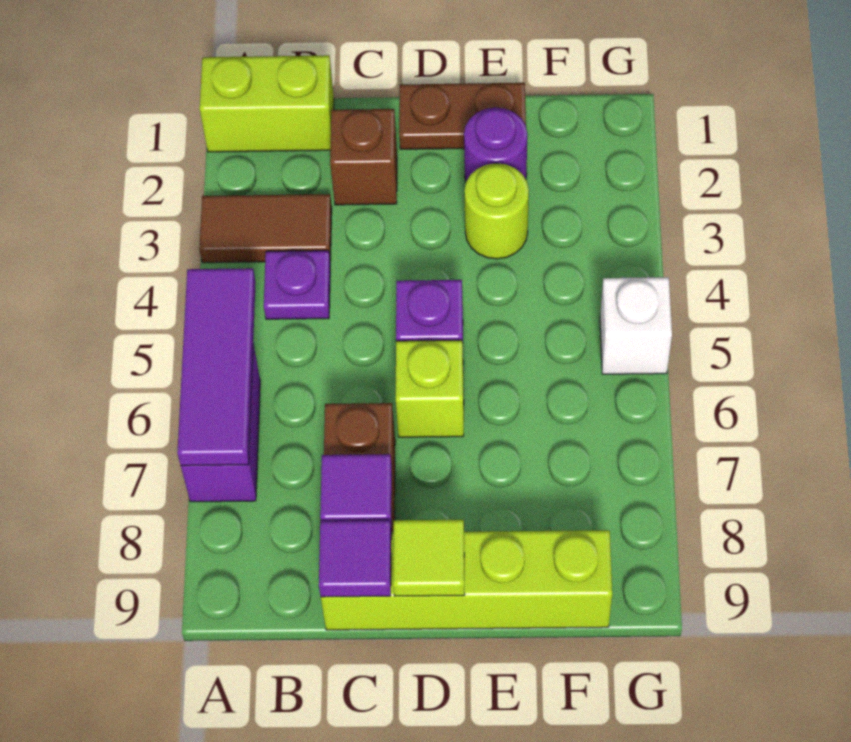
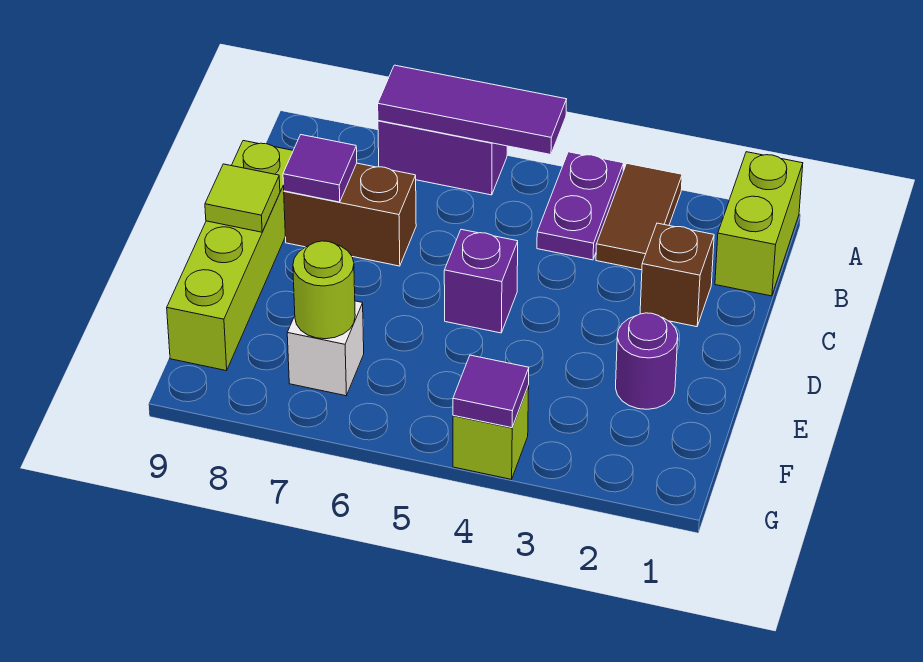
purple 1x1 plate [264,251,330,319] -> purple 1x2 plate [537,152,624,260]
purple 1x1 tile [319,520,391,597] -> purple 1x1 tile moved to [453,355,529,428]
brown 1x2 plate [399,83,526,149] -> none
lime 1x1 brick [396,340,464,437] -> lime 1x1 brick moved to [453,385,529,479]
lime 1x1 round brick [464,163,529,259] -> lime 1x1 round brick moved to [293,241,355,339]
white 1x1 brick [600,277,672,374] -> white 1x1 brick moved to [287,301,364,396]

